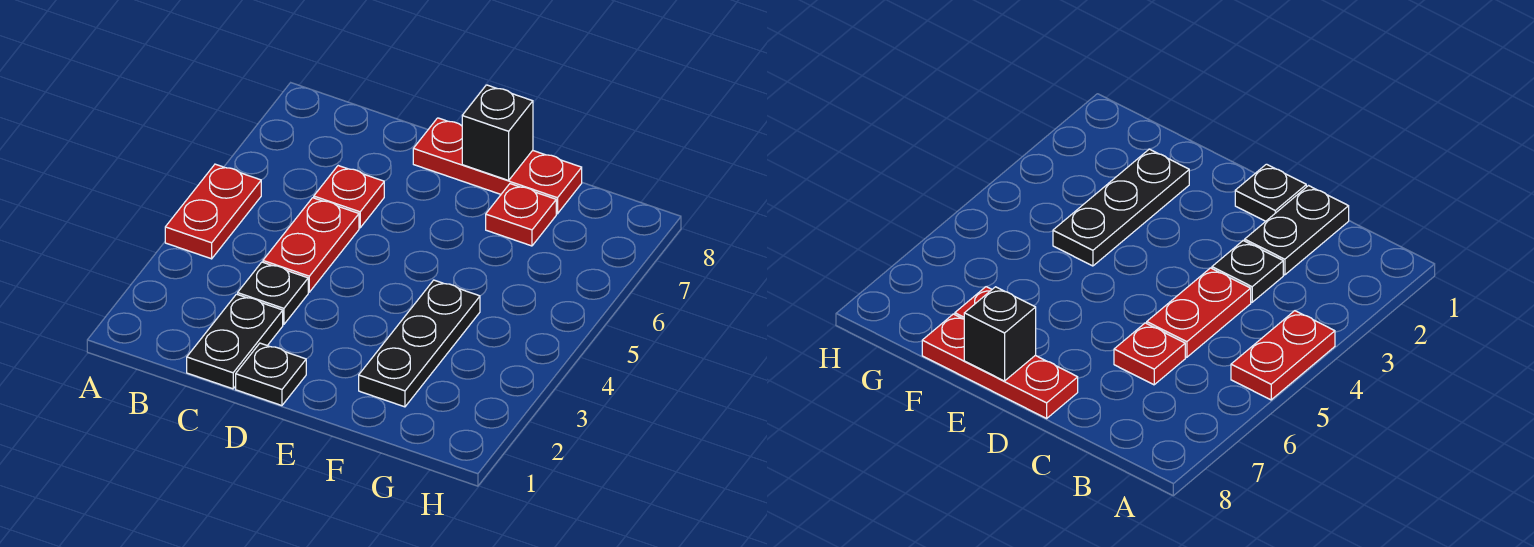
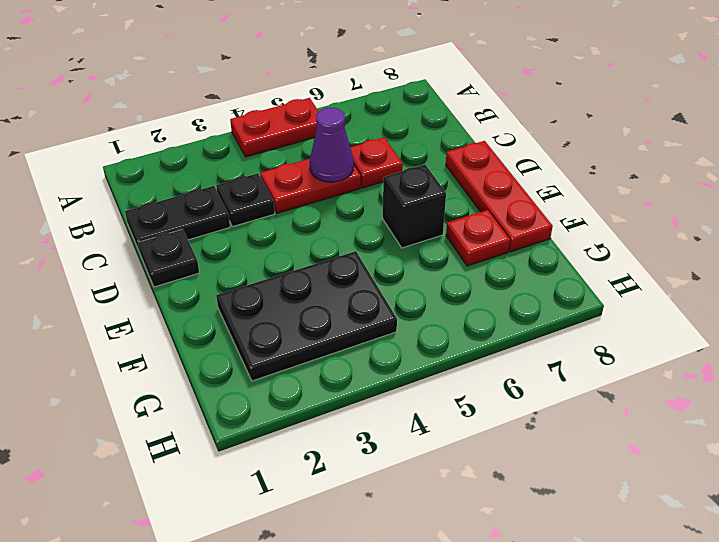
none -> purple 1x1 cone [310,108,354,182]
black 1x1 brick [462,85,533,180] -> black 1x1 brick moved to [383,165,446,248]
black 1x3 plate [359,280,480,407] -> black 2x3 plate [216,251,397,381]

